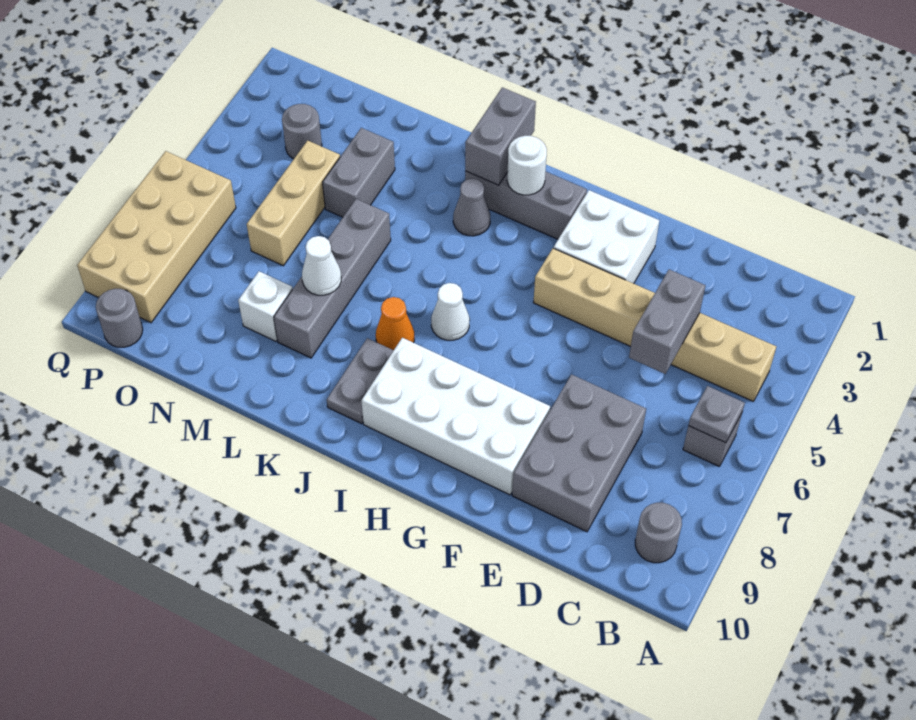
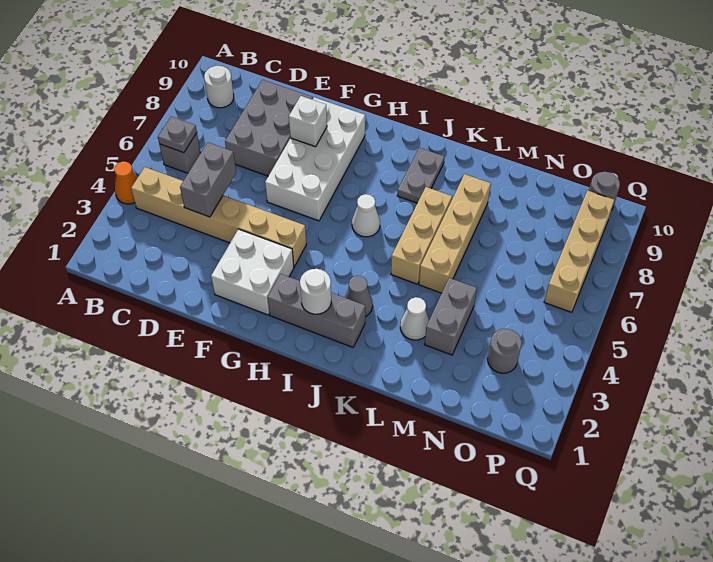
grey 1x1 round brick [635,503,682,563] -> white 1x1 round brick [204,66,234,108]
white 2x4 brick [361,338,550,495] -> white 2x4 brick turned to [265,97,365,221]
grey 1x2 brick [465,87,536,185] -> none
orange 1x1 cone [376,297,414,350] -> orange 1x1 cone moved to [114,162,137,204]
grey 1x4 brick [274,199,391,358] -> tan 1x4 brick [419,174,491,293]
white 1x1 cone [302,236,341,295] -> white 1x1 cone moved to [400,297,429,340]
white 1x1 brick [238,271,293,341] -> white 1x1 brick moved to [289,96,327,147]
tan 1x3 brick [247,141,340,266] -> tan 1x3 brick moved to [391,187,452,284]
tan 2x4 brick [77,151,236,323] -> tan 1x4 brick [544,191,614,312]

